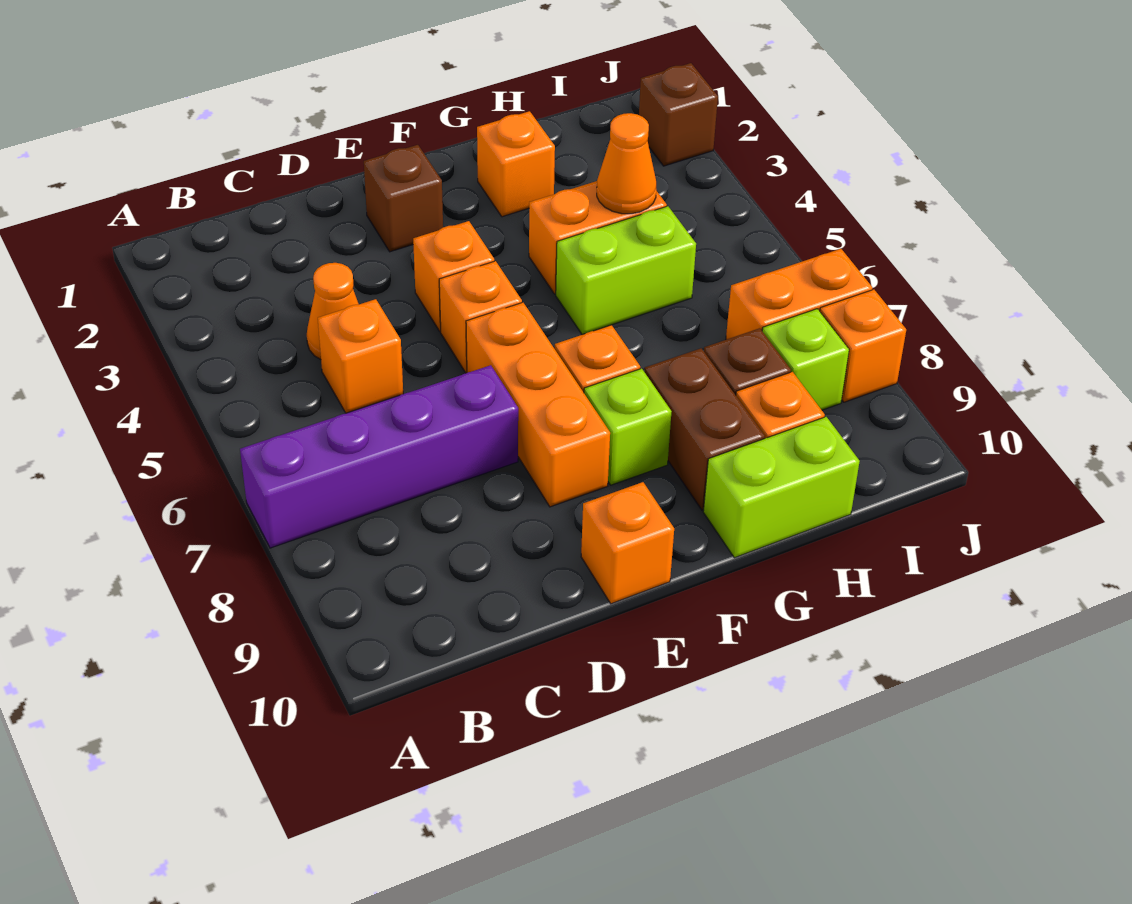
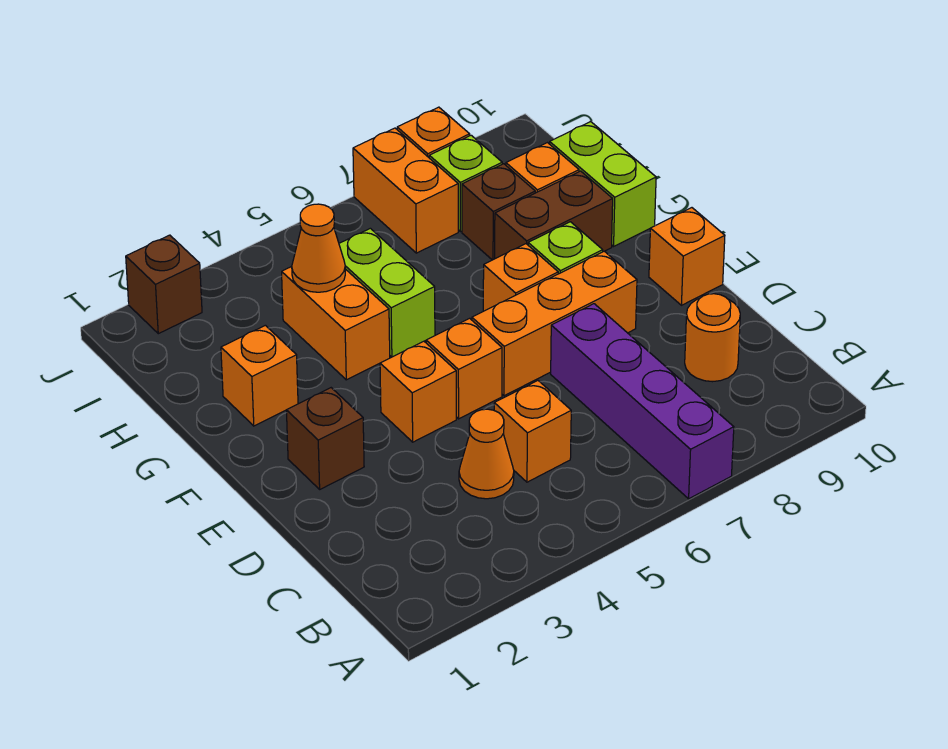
none -> orange 1x1 round brick [685,294,740,382]

